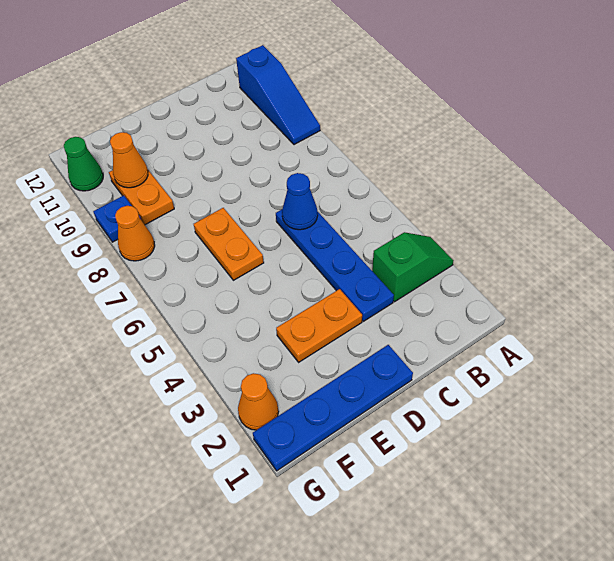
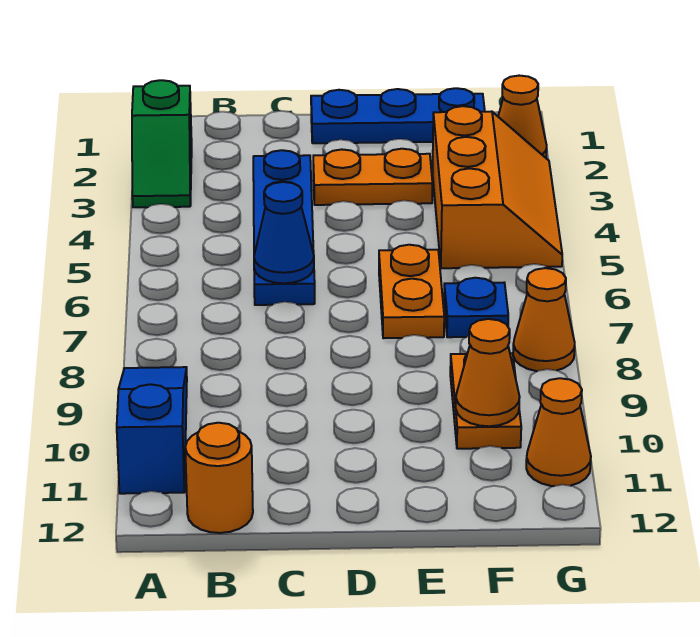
green 1x2 slope [372,232,454,302] -> green 1x2 slope turned to [132,80,192,207]
none -> orange 1x1 round brick [185,423,253,533]
blue 1x4 plate [253,345,413,471] -> blue 1x3 plate [311,88,485,143]
none -> orange 2x3 slope [432,106,562,268]
blue 1x1 plate [93,195,141,242] -> blue 1x1 plate moved to [444,278,508,337]
green 1x1 cone [64,137,103,191] -> orange 1x1 cone [526,378,591,486]

